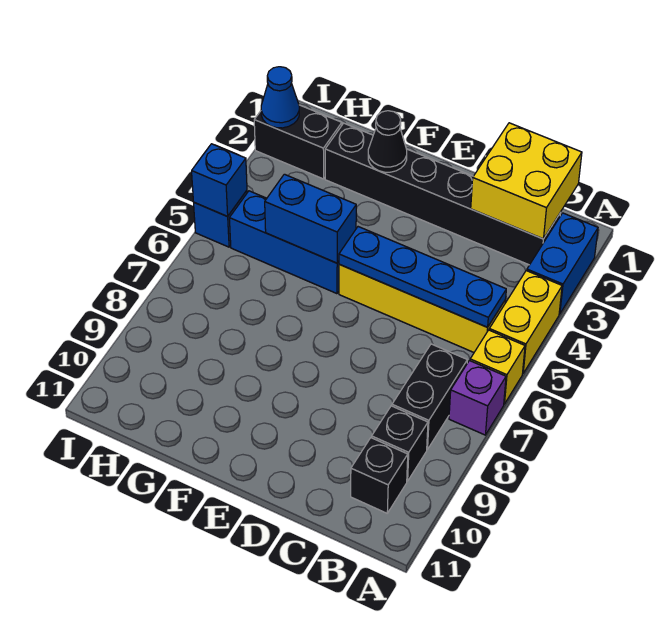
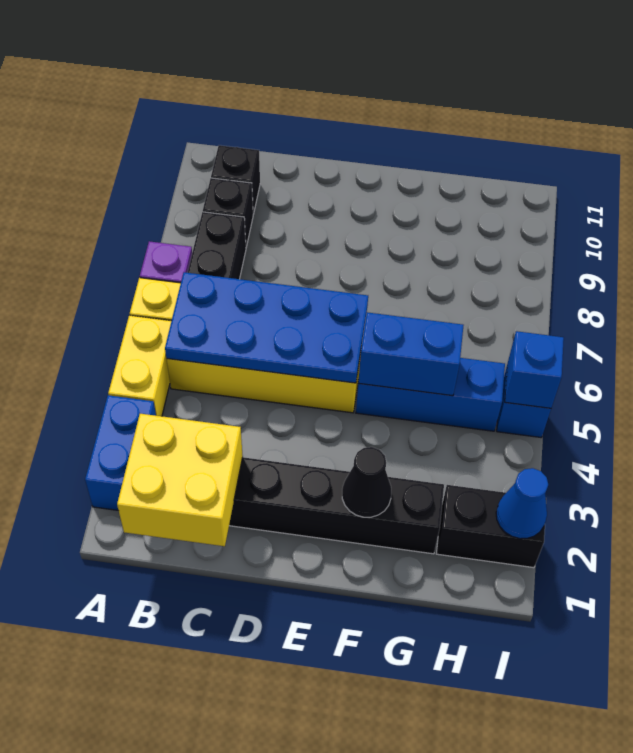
blue 1x4 plate [339,227,506,327] -> blue 2x4 plate [165,272,368,383]

